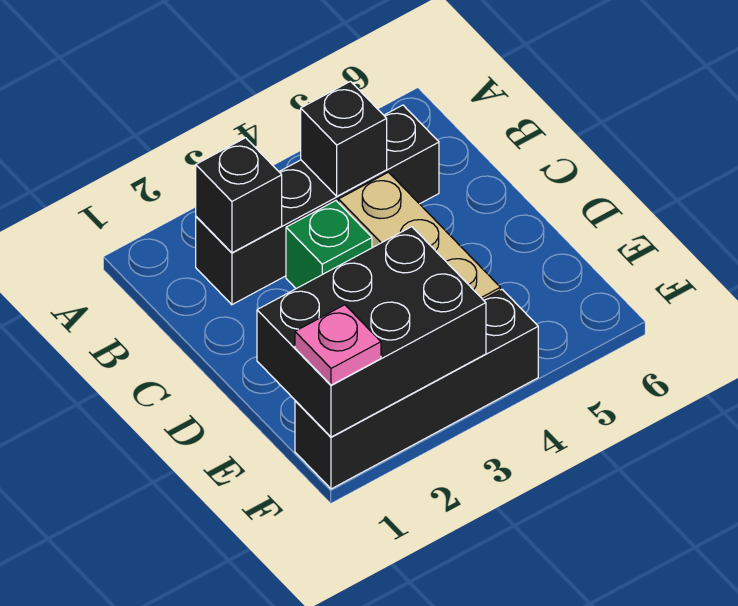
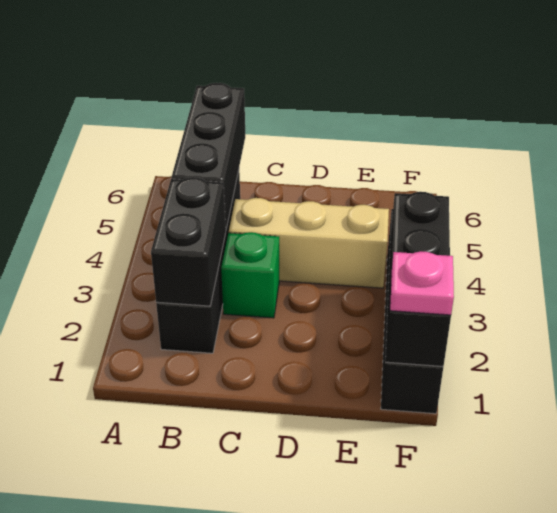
black 1x1 brick [196,138,282,253] -> black 1x2 brick [151,177,226,306]
black 1x1 brick [301,81,387,196] -> black 1x3 brick [171,83,245,229]
black 2x3 brick [257,227,486,437] -> black 1x3 brick [385,192,451,367]

